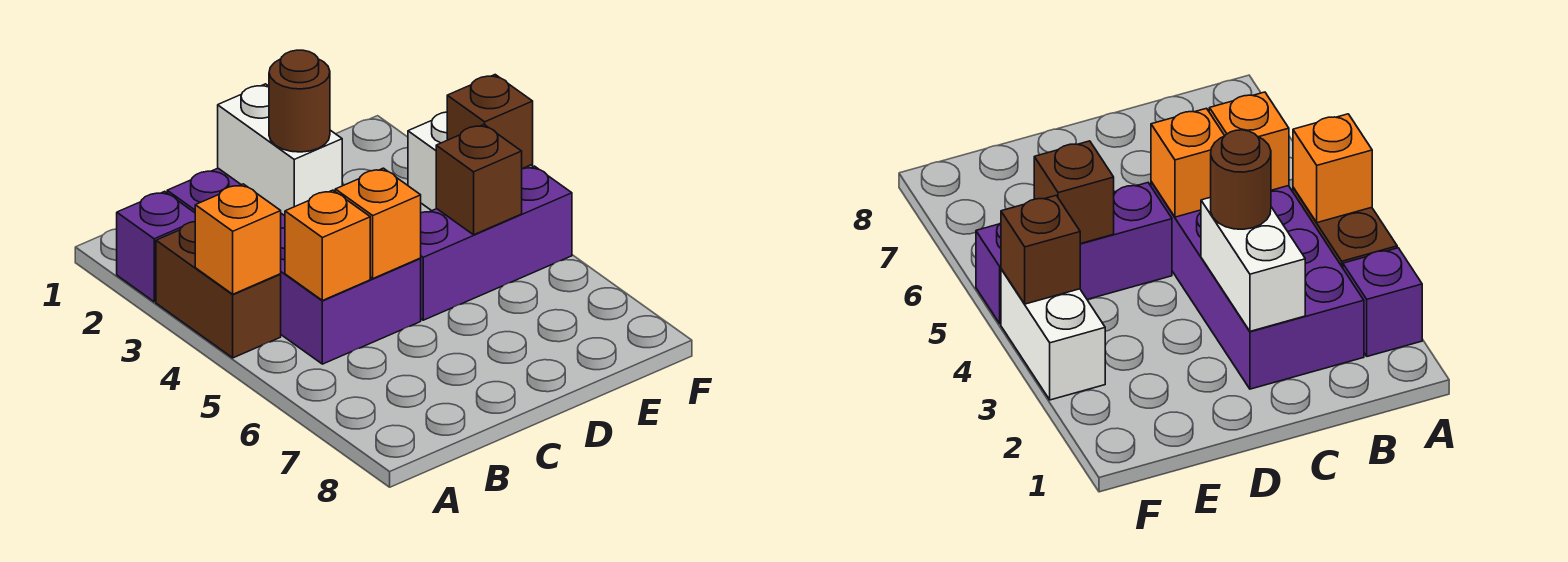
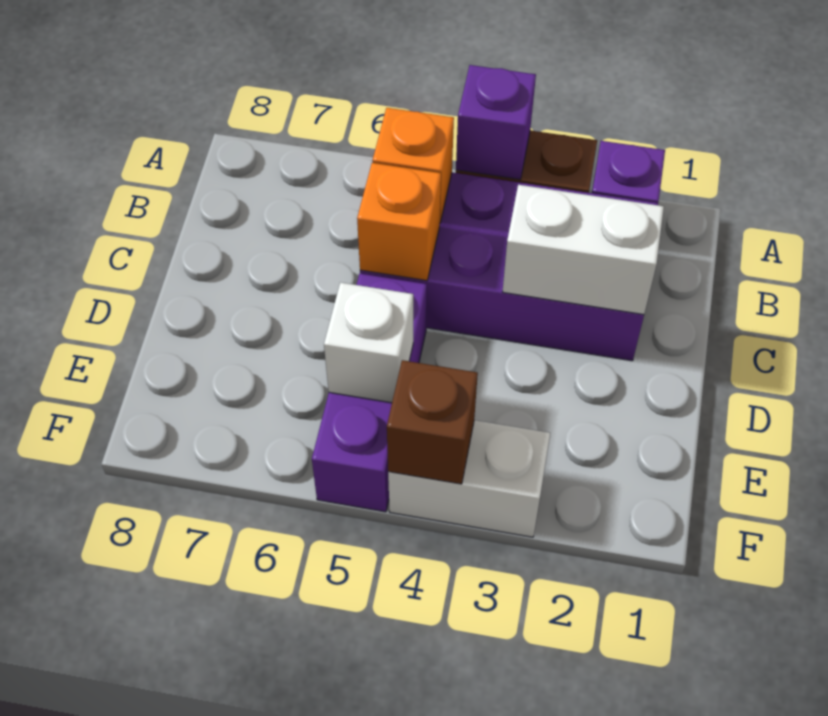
orange 1x1 brick [195,184,281,294] -> purple 1x1 brick [456,65,536,179]
brown 1x1 round brick [269,50,330,152] -> none
brown 1x1 brick [436,125,522,235] -> white 1x1 brick [324,282,413,403]

